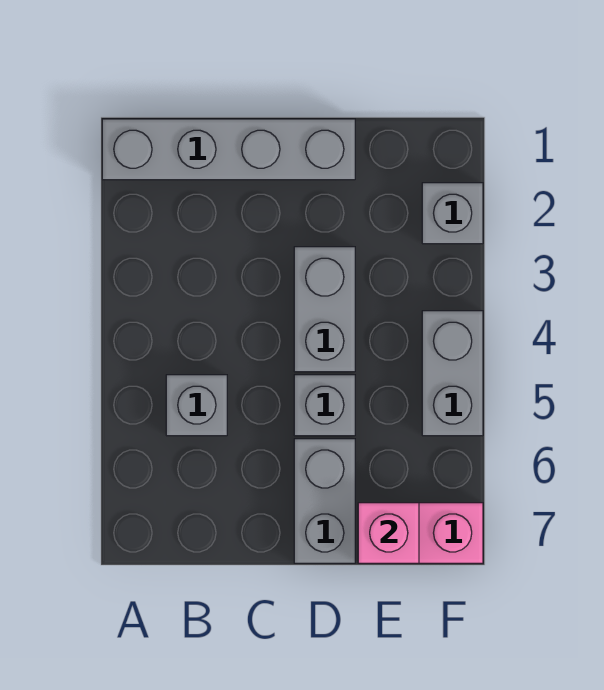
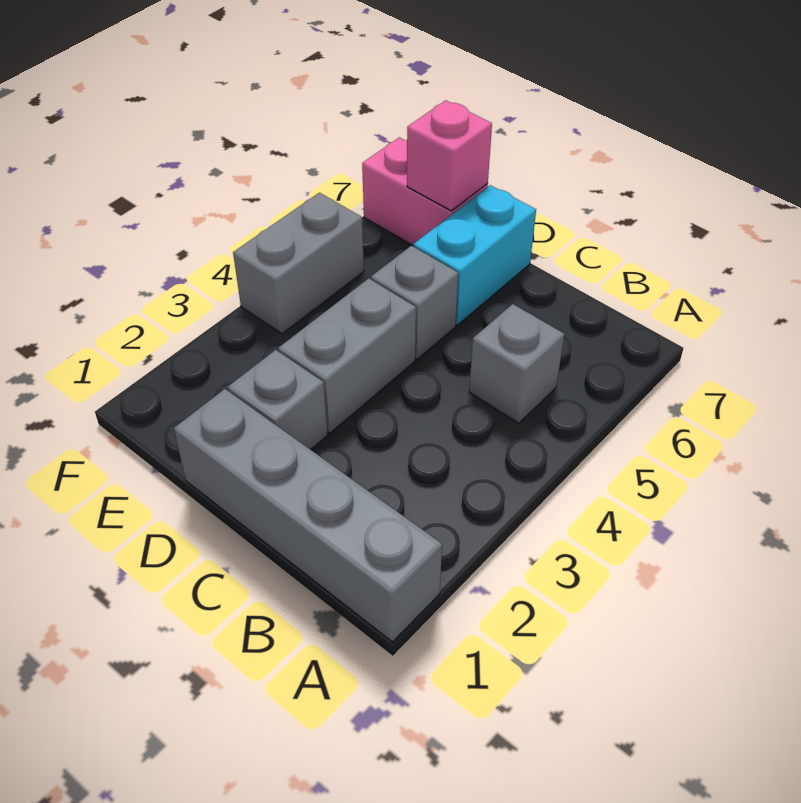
grey 1x2 brick [294,439,355,563] -> cyan 1x2 brick [413,185,536,325]
grey 1x1 brick [422,183,483,244] -> grey 1x1 brick moved to [228,350,328,450]

